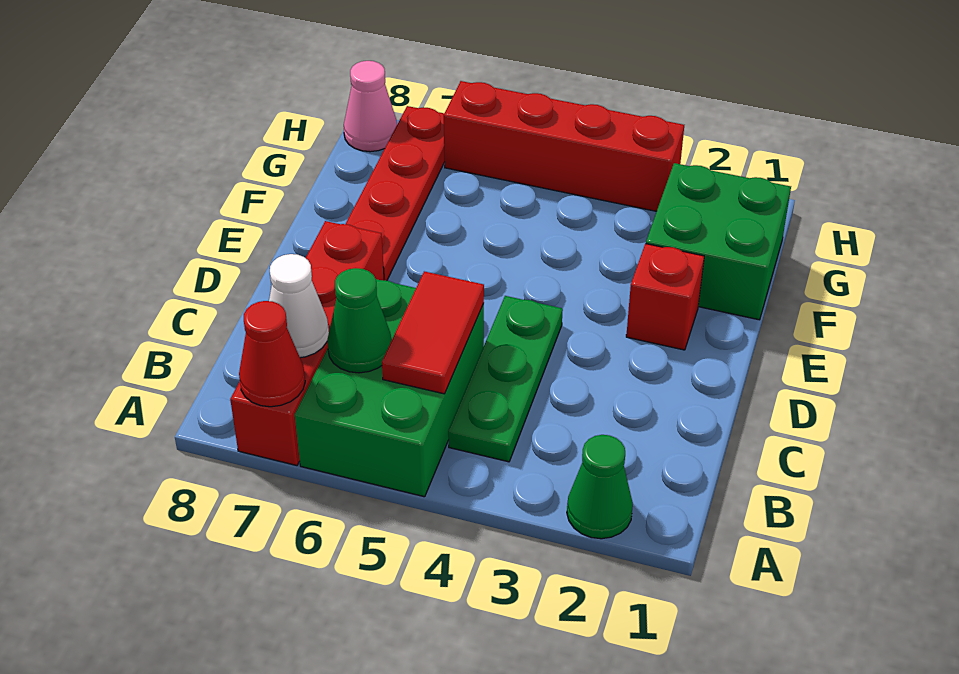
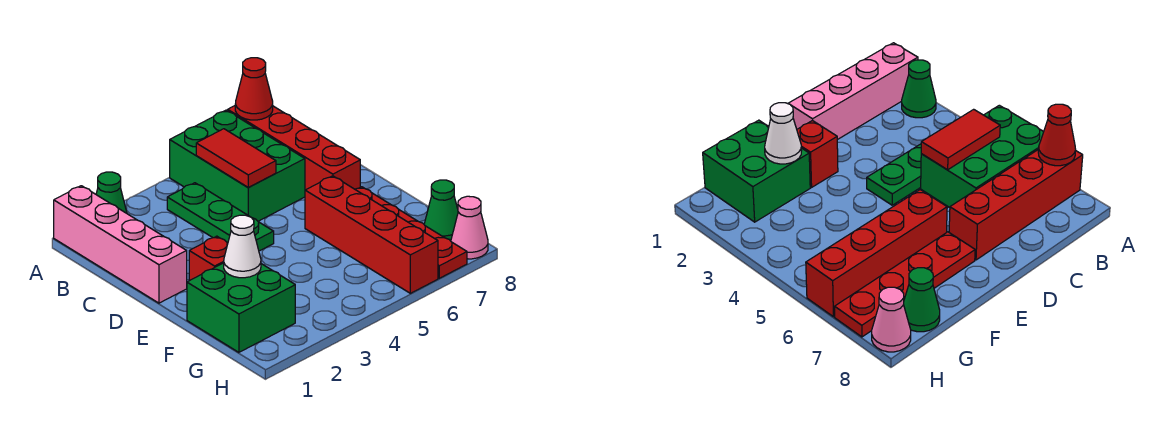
none -> pink 1x4 brick [54,186,187,303]
green 1x1 cone [327,268,392,373] -> green 1x1 cone moved to [424,180,458,241]
white 1x1 cone [269,254,329,358] -> white 1x1 cone moved to [224,215,261,278]
red 1x4 brick [444,81,684,211] -> red 1x4 brick turned to [305,176,438,293]

